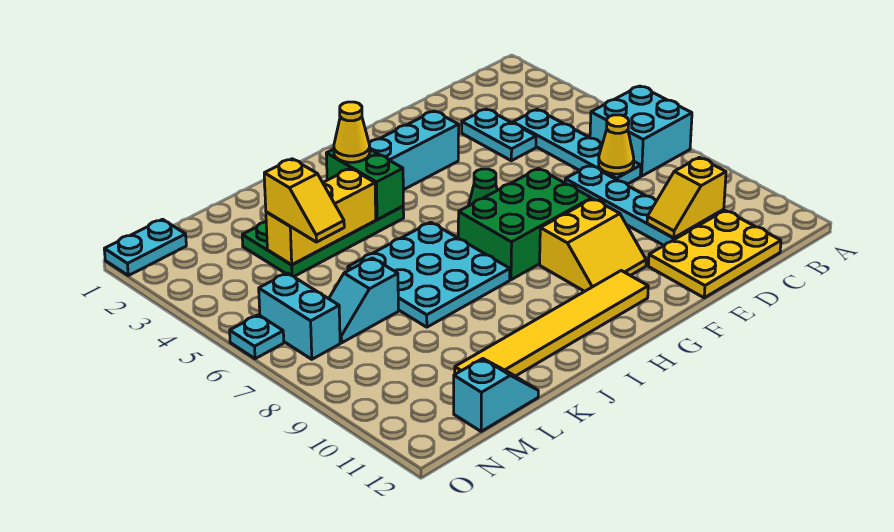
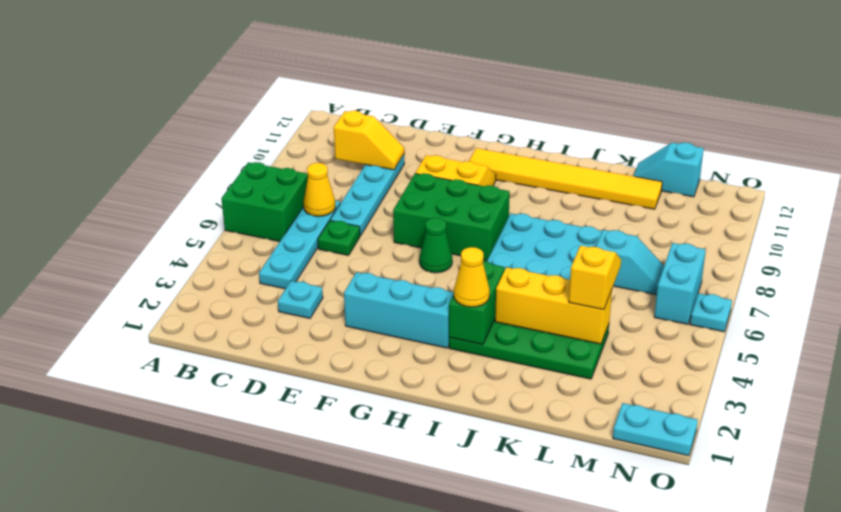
cyan 2x2 brick [590,86,692,176] -> green 2x2 brick [221,162,308,242]
yellow 2x3 plate [648,211,781,298] -> none
cyan 1x2 plate [462,109,536,161] -> cyan 1x1 plate [278,281,323,318]
none -> green 1x1 plate [318,221,360,255]

